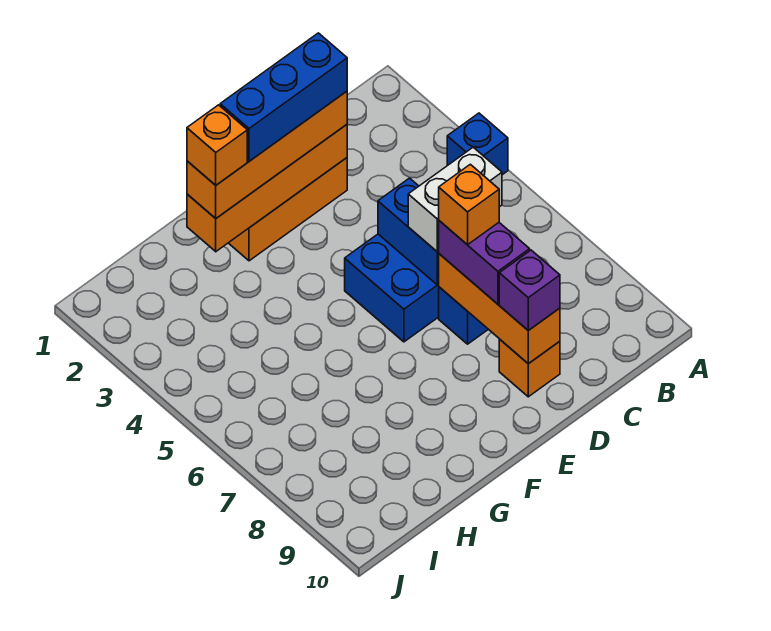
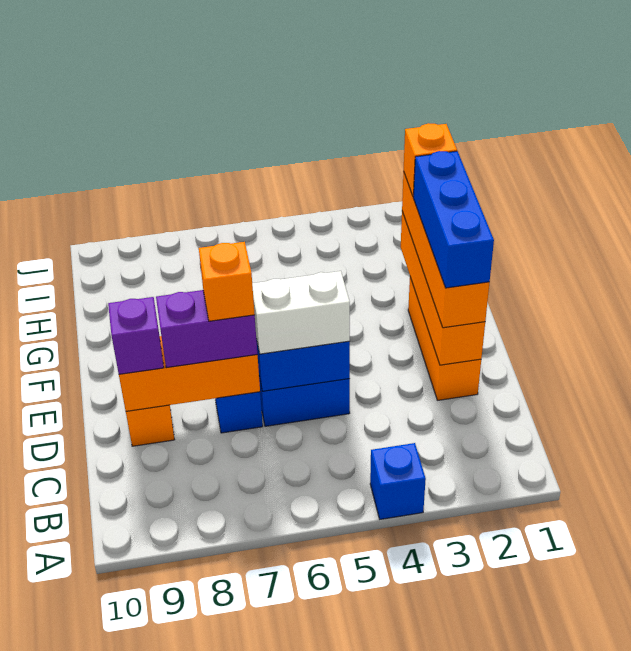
white 1x2 brick [408,147,502,252] -> white 1x2 brick turned to [252,271,350,354]

